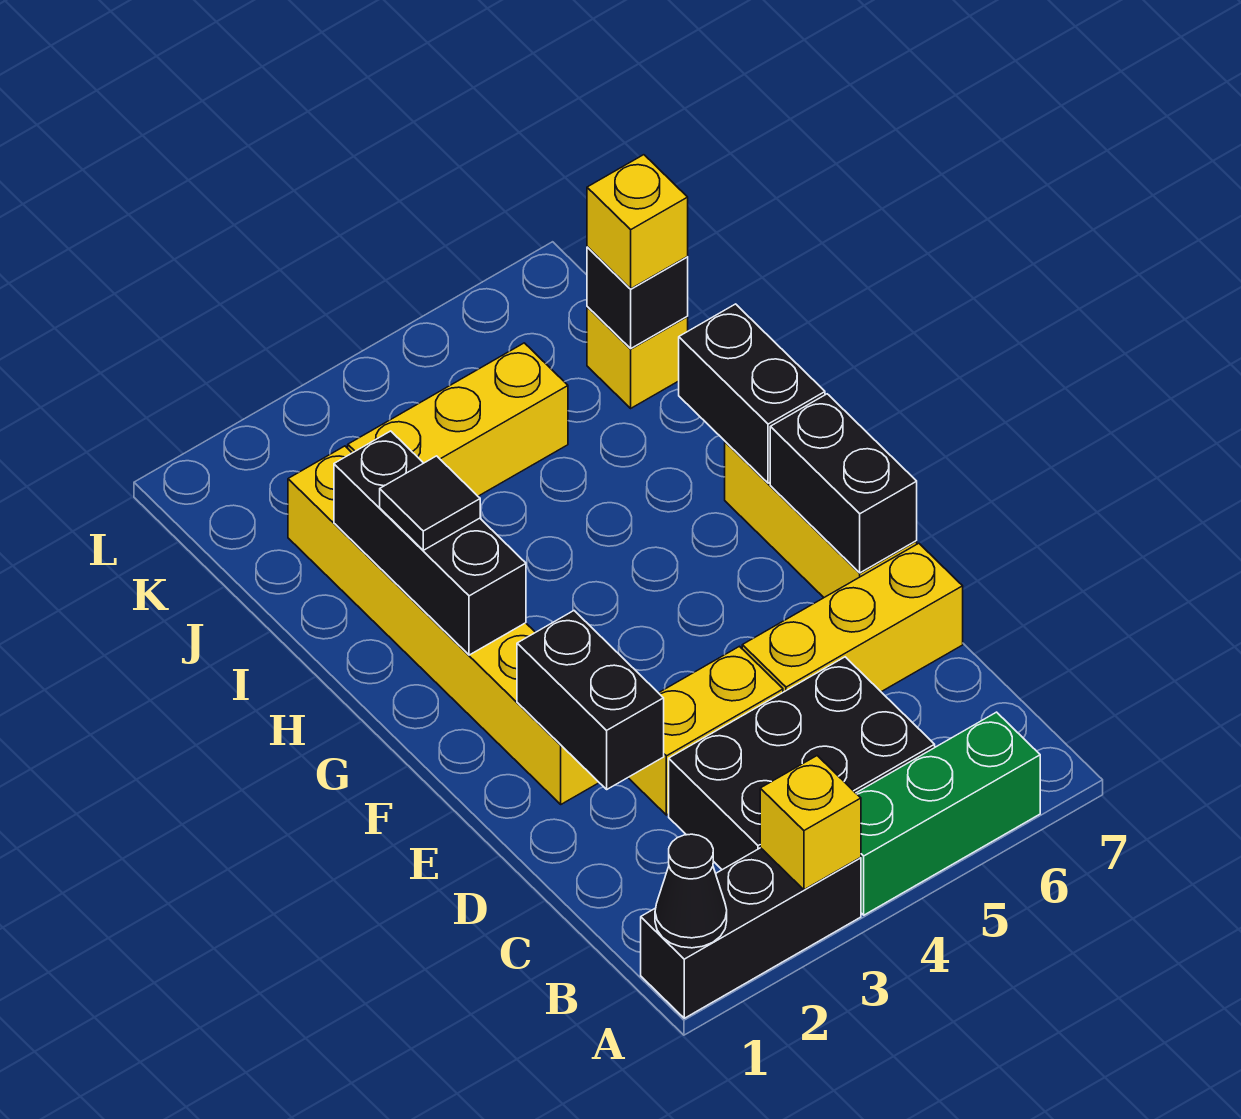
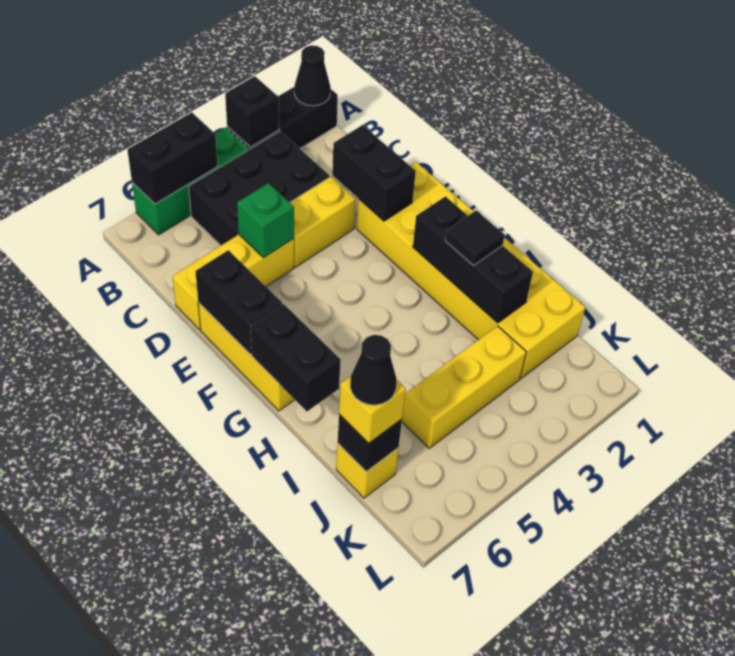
yellow 1x1 brick [760,756,861,890] -> black 1x1 brick [225,76,279,147]
none -> black 1x2 brick [127,112,218,204]
none -> green 1x1 brick [237,183,294,258]
yellow 1x6 brick [288,446,599,804] -> yellow 2x6 brick [357,162,585,378]
none -> black 1x1 cone [350,335,397,405]

